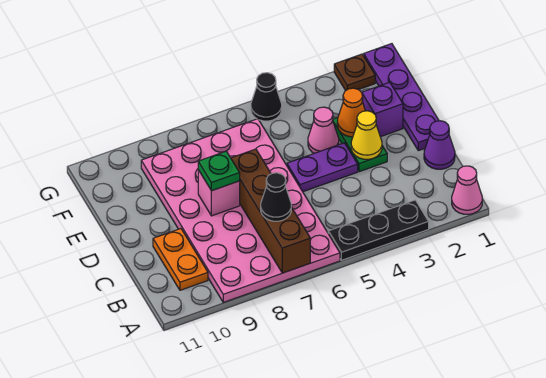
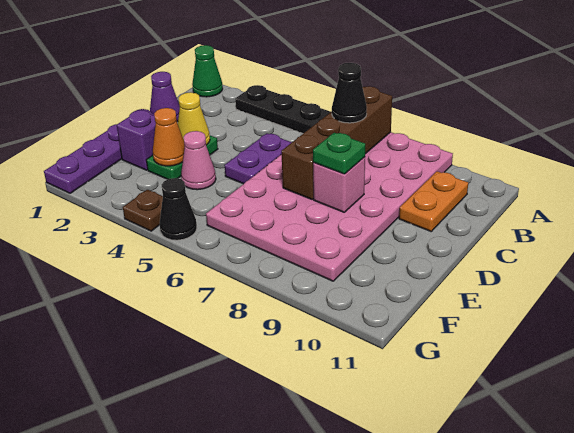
pink 1x1 cone [452,166,482,214] -> green 1x1 cone [192,45,223,97]
purple 1x2 plate [287,143,358,192] -> purple 1x2 plate turned to [224,133,292,184]
brown 1x1 plate [334,54,375,91] -> brown 1x1 plate moved to [123,190,163,231]

